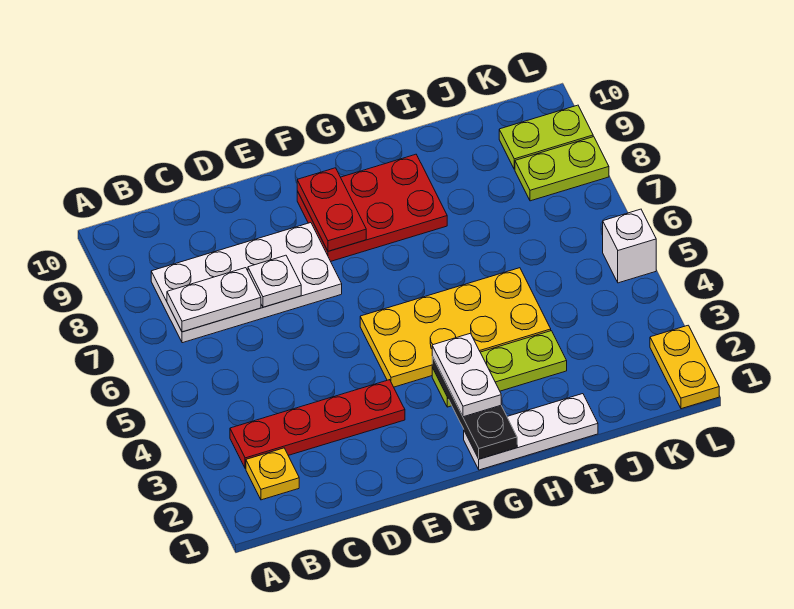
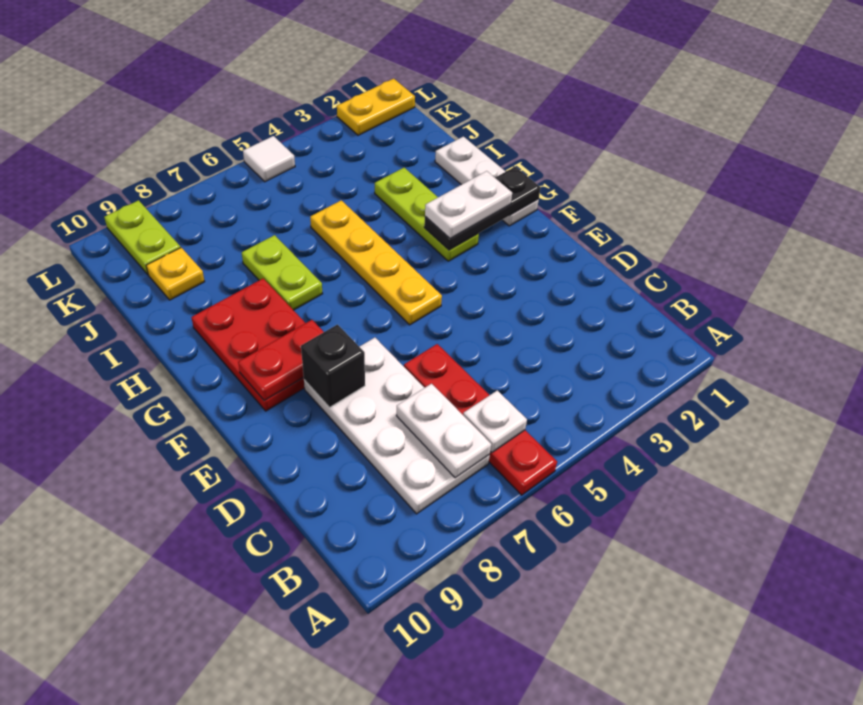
yellow 1x1 plate [246,448,299,500] -> yellow 1x1 plate moved to [146,248,205,300]
red 1x4 plate [230,380,405,468] -> red 1x4 plate moved to [404,344,557,495]
white 1x1 plate [248,255,301,307] -> white 1x1 plate moved to [463,390,527,453]
none -> black 1x1 brick [301,325,365,407]
yellow 2x4 plate [360,268,551,387] -> yellow 1x4 plate [310,200,442,325]
lime 1x2 plate [515,137,609,201] -> lime 1x2 plate moved to [242,235,323,310]
white 1x1 brick [603,209,656,283] -> white 1x1 tile [243,136,295,182]

